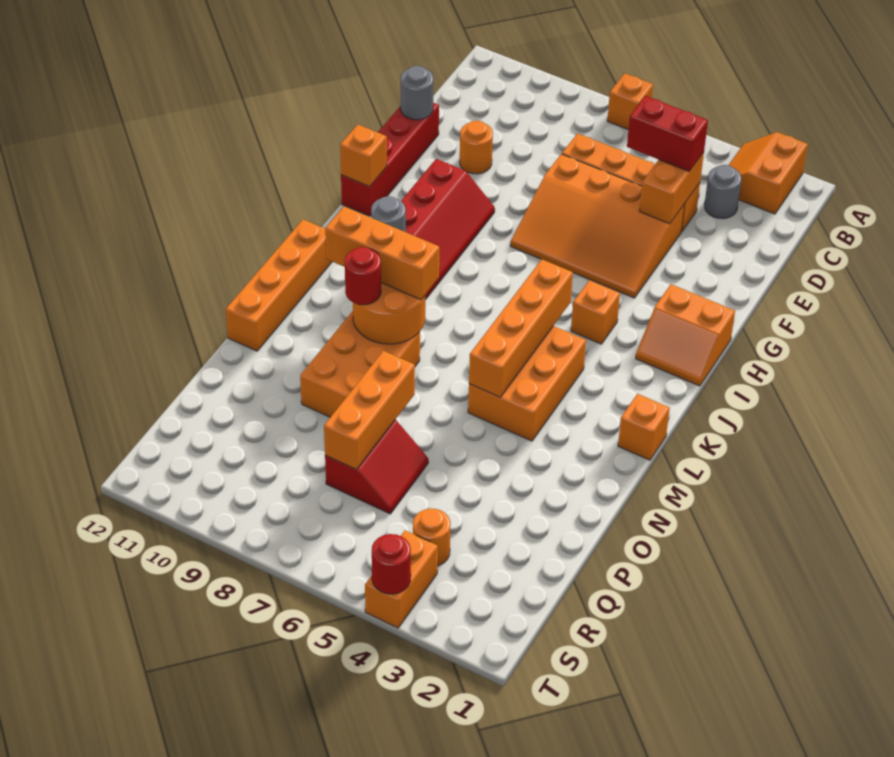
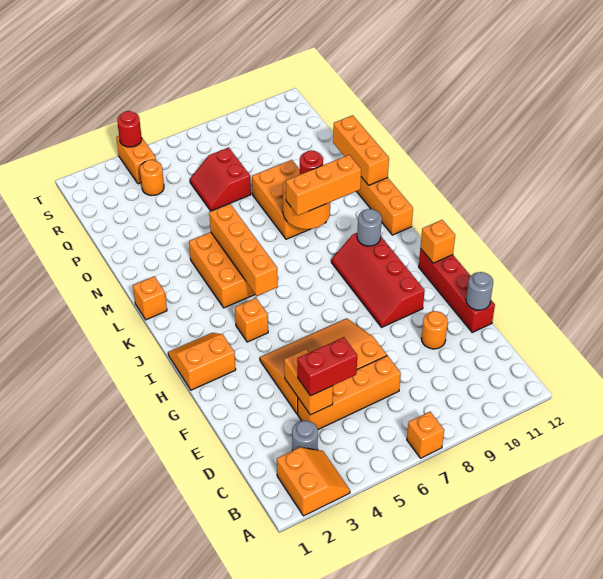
orange 1x3 brick [324,351,415,469] -> orange 1x3 brick moved to [333,115,389,185]

